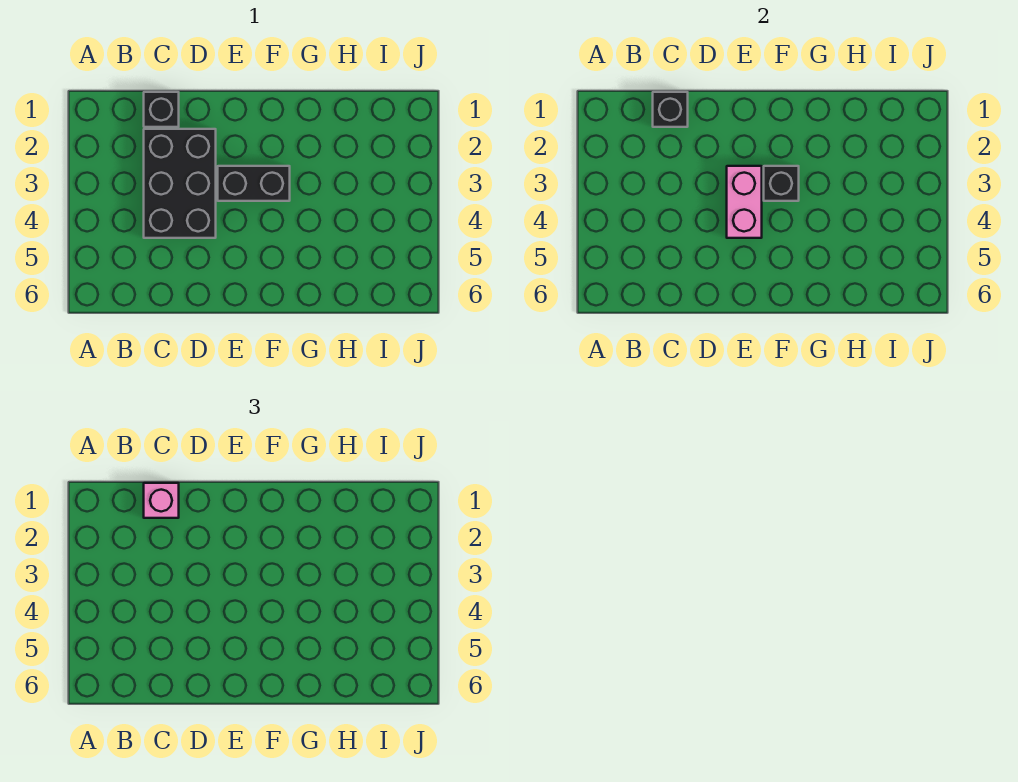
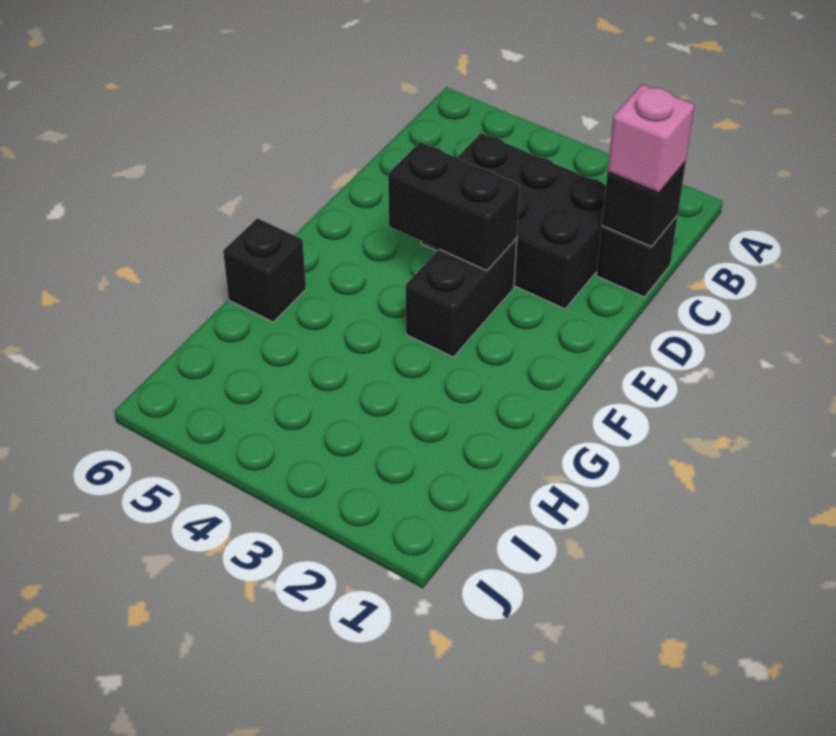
pink 1x2 brick [727,166,762,238] -> black 1x2 brick [388,142,520,271]
black 1x1 brick [764,166,799,201] -> black 1x1 brick moved to [223,218,306,322]

